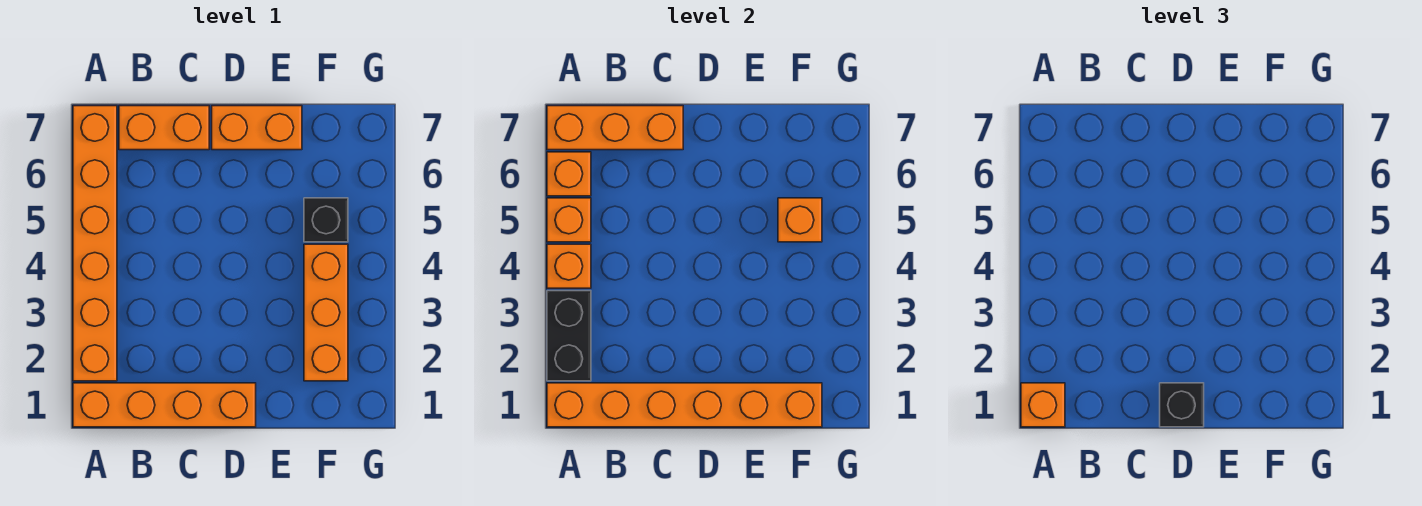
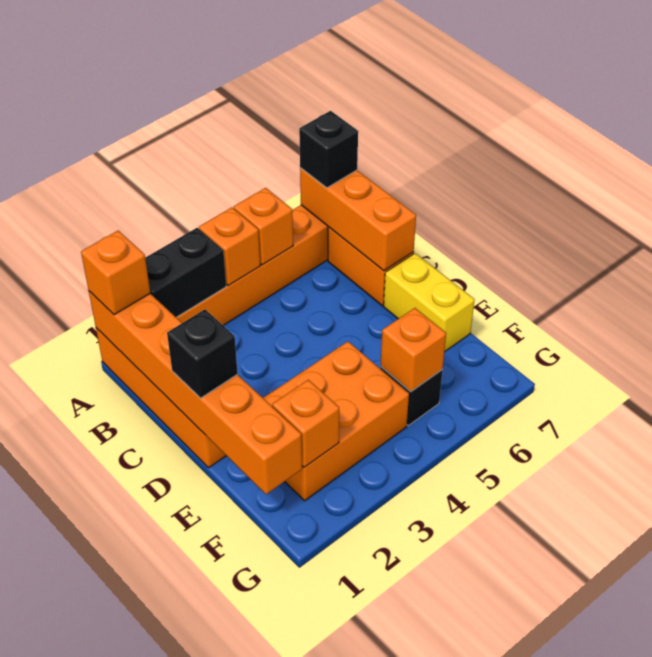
orange 1x1 brick [547,152,591,196] -> orange 1x1 brick moved to [272,380,339,467]
none -> black 1x1 brick [299,111,358,188]
orange 1x2 brick [212,106,302,150] -> yellow 1x2 brick [384,253,475,352]
orange 1x3 brick [304,244,348,381] -> orange 2x3 brick [263,342,409,501]

